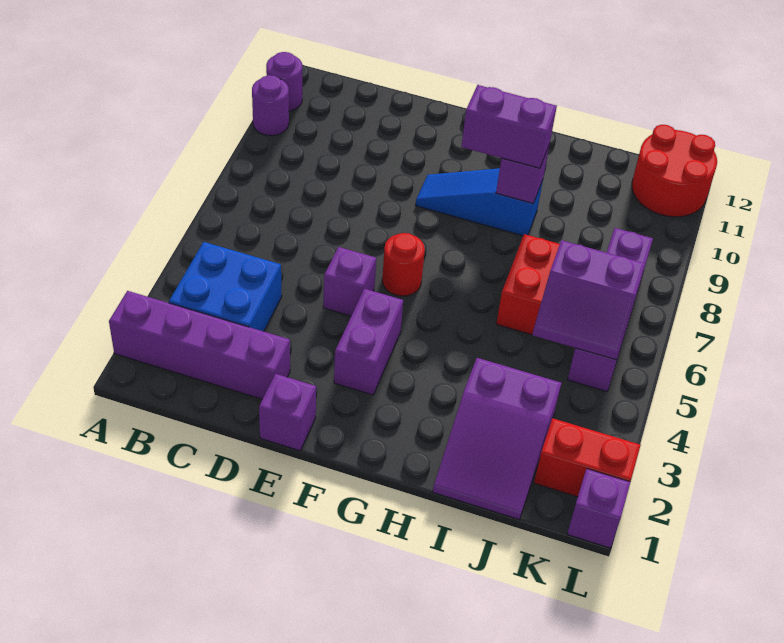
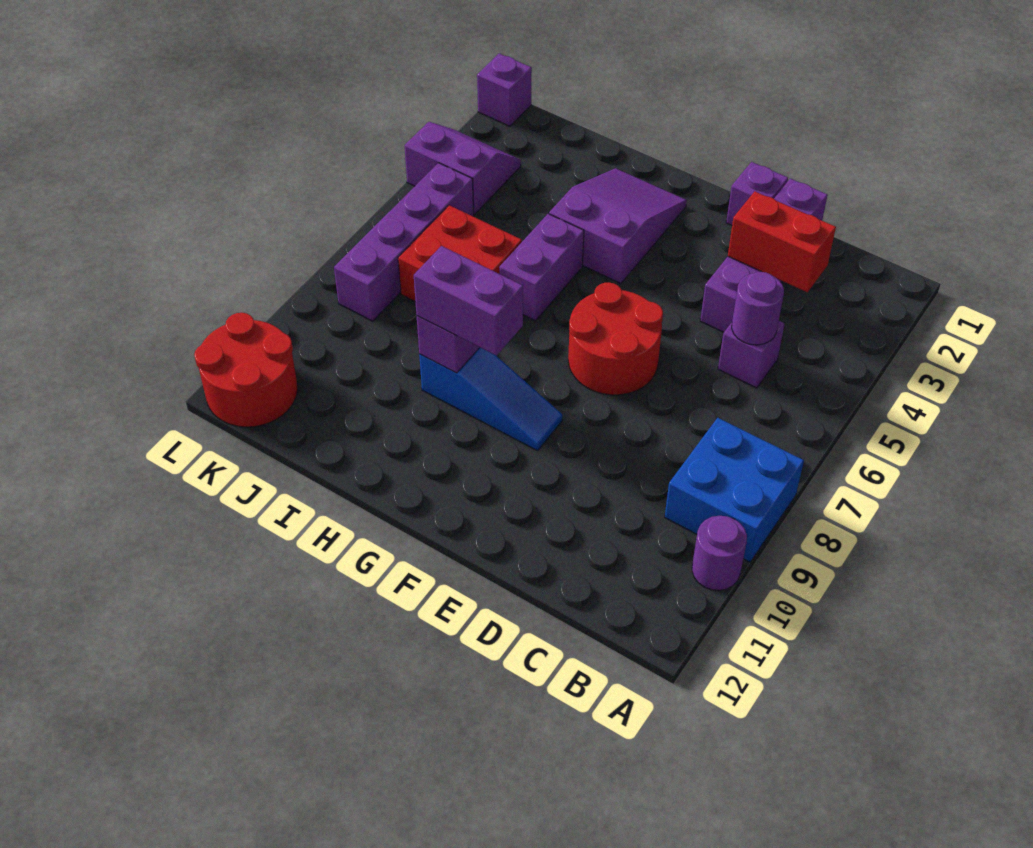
purple 1x4 brick [109,291,290,399] -> purple 1x4 brick turned to [700,178,828,332]
purple 1x1 round brick [266,52,302,111] -> purple 1x1 round brick moved to [732,272,784,345]
blue 2x2 brick [169,242,282,331] -> blue 2x2 brick moved to [665,418,804,562]
purple 1x1 brick [323,247,376,316] -> purple 1x1 brick moved to [718,321,785,388]
purple 1x2 brick [334,289,403,395] -> purple 1x2 brick moved to [499,214,584,321]
red 1x1 round brick [382,233,425,296] -> red 2x2 round brick [568,282,663,395]
purple 2x3 slope [433,358,561,519] -> purple 2x3 slope moved to [549,168,687,284]
purple 2x2 slope [533,240,645,360] -> purple 2x2 slope moved to [404,122,521,214]
red 1x2 brick [534,418,641,497] -> red 1x2 brick moved to [728,191,836,292]

